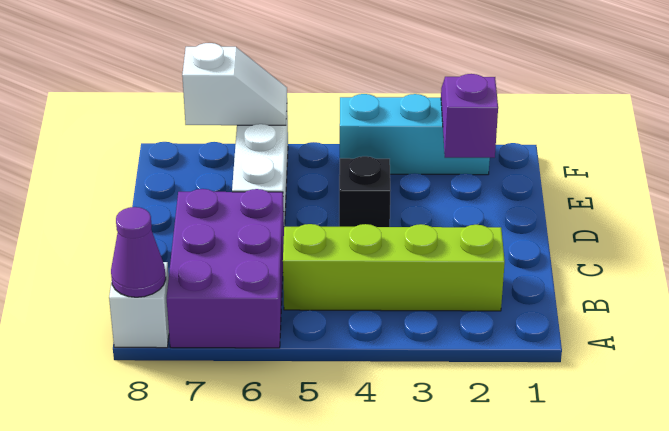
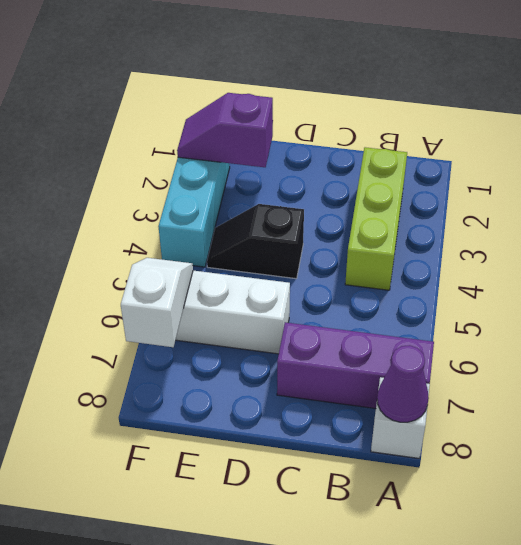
purple 2x3 brick [167,189,284,348] -> purple 1x3 brick [277,322,434,409]
lime 1x4 brick [283,224,505,311] -> lime 1x3 brick [345,147,407,290]

